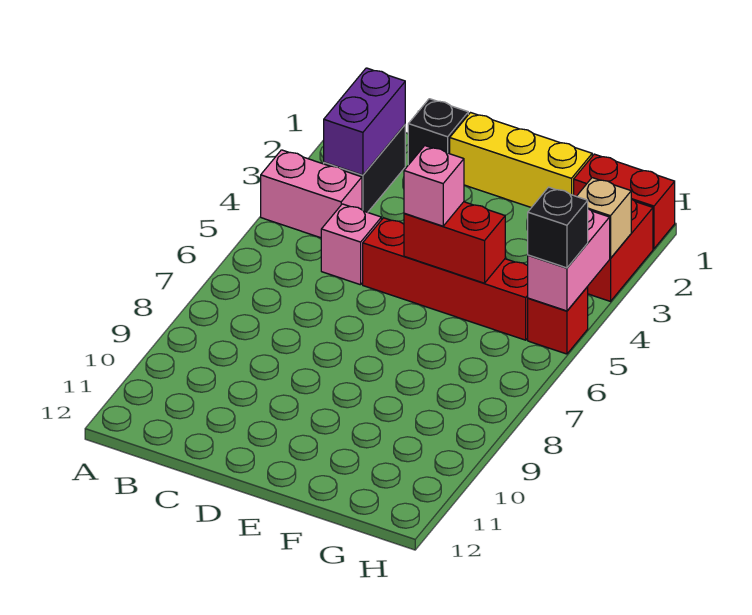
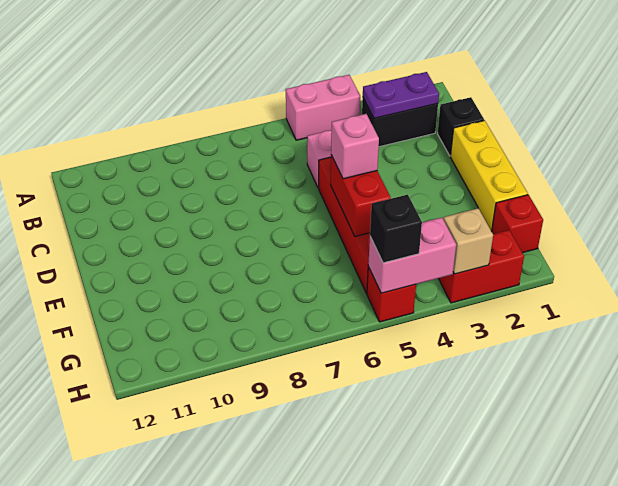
pink 1x2 brick [261,150,362,238] -> pink 1x2 brick turned to [286,75,360,140]
purple 1x2 brick [324,68,405,175] -> purple 1x2 plate [363,72,439,118]
red 1x2 brick [574,154,675,249] -> red 1x1 brick [492,195,543,253]

